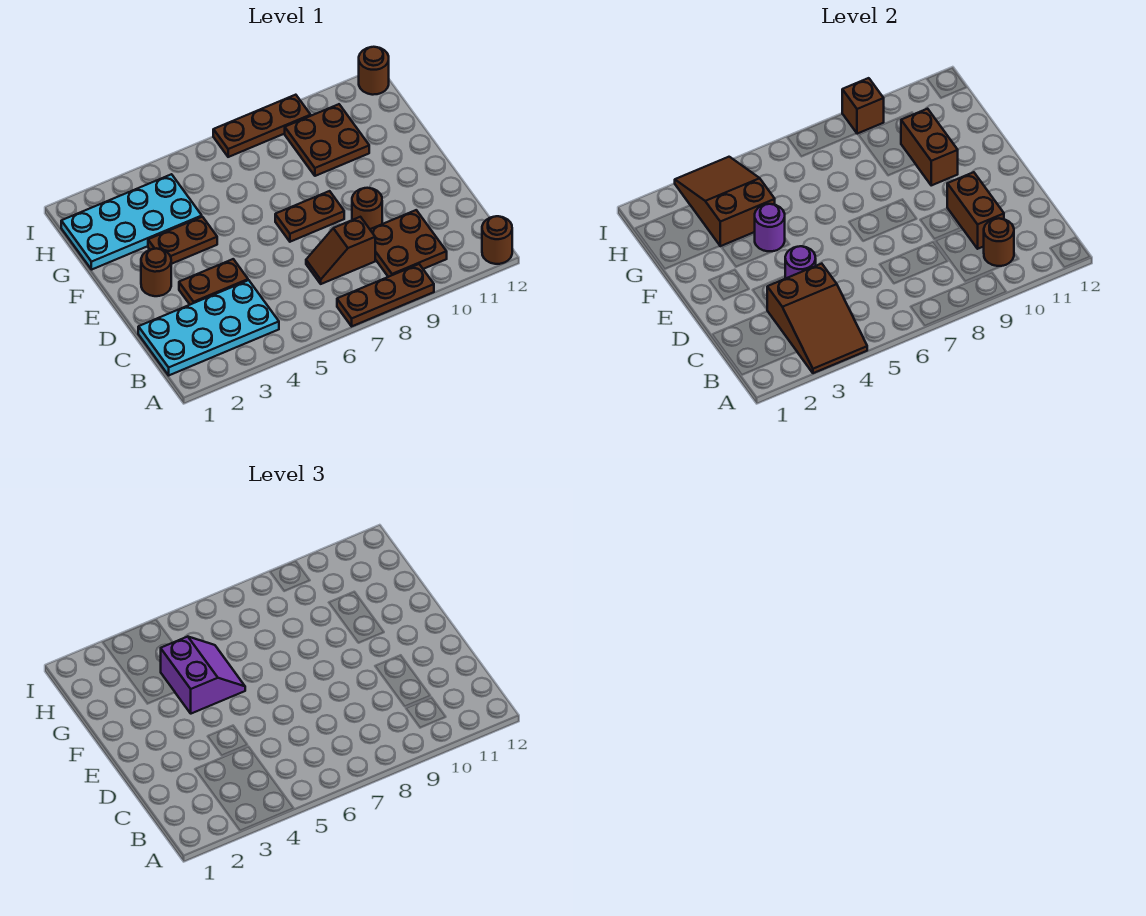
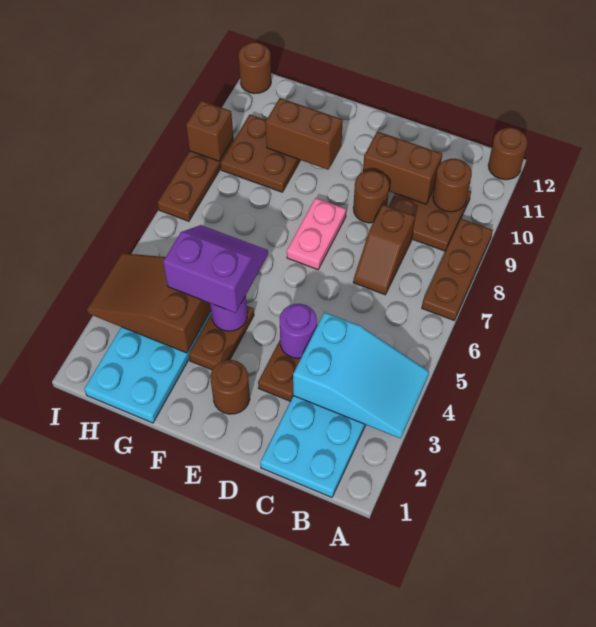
brown 2x3 slope [767,264,867,373] -> cyan 2x3 slope [293,312,429,438]
brown 1x2 plate [275,191,344,242] -> pink 1x2 plate [287,198,346,270]

